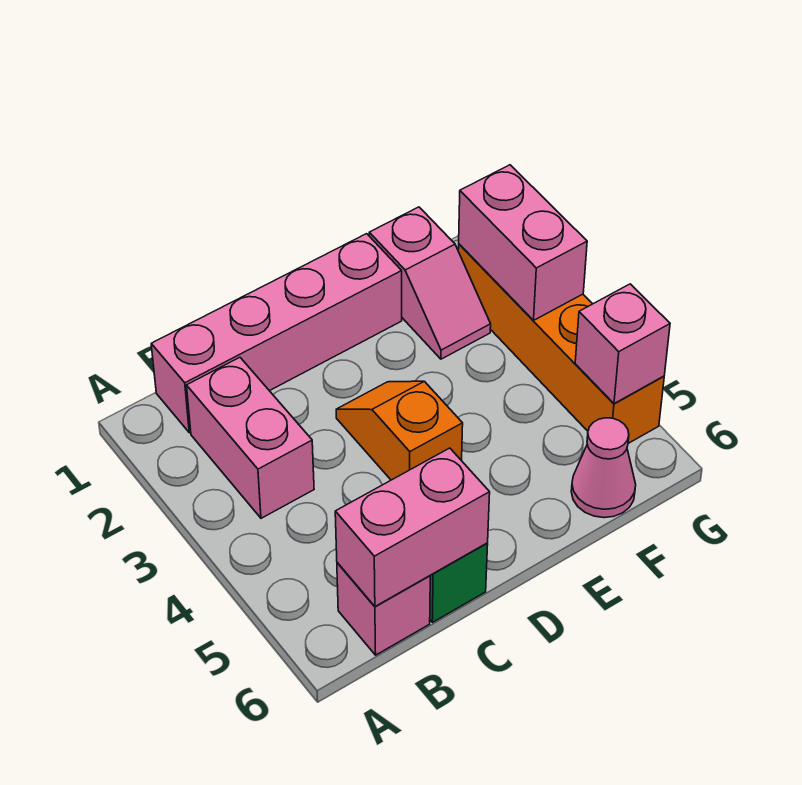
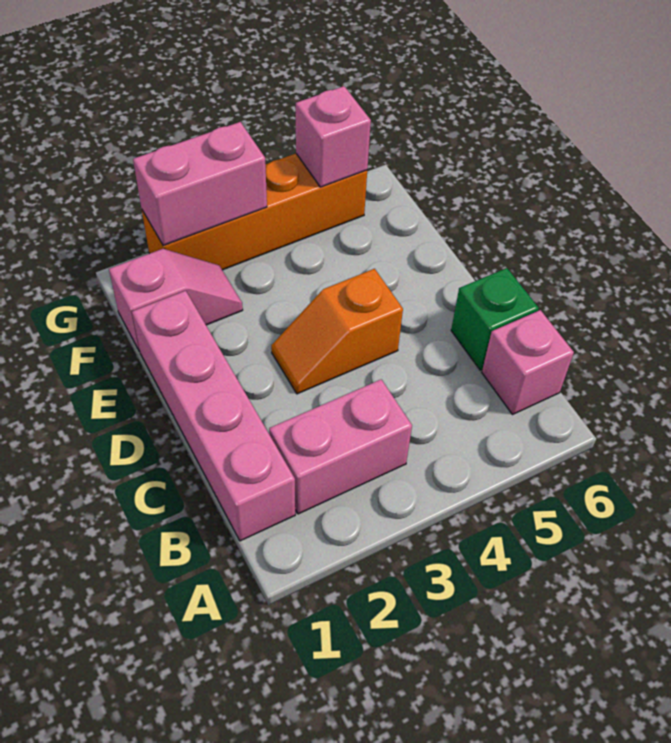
pink 1x2 brick [335,448,490,606] -> none
pink 1x1 cone [571,418,636,518] -> none

